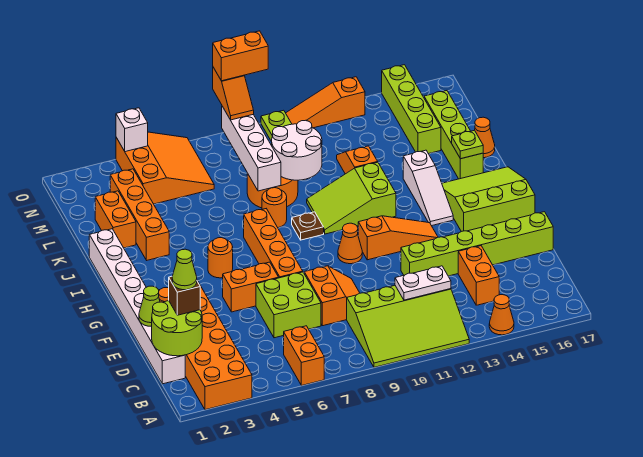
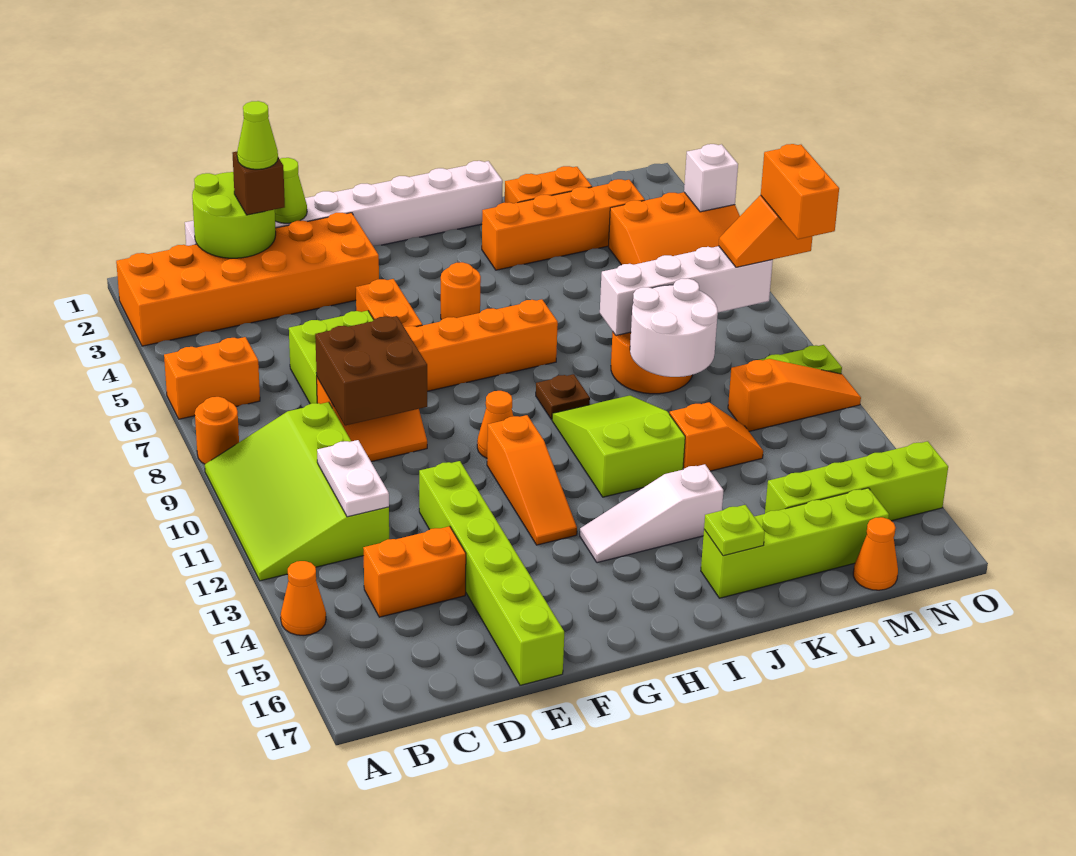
none -> brown 2x2 brick [315,316,428,426]
lime 3x3 slope [442,167,535,232] -> none
orange 1x1 round brick [262,188,287,228] -> orange 1x1 round brick moved to [195,397,239,464]
orange 1x1 cone [475,117,495,158] -> orange 1x1 cone moved to [853,517,898,590]
orange 1x3 slope [286,77,365,128] -> orange 1x3 slope turned to [728,359,861,431]

